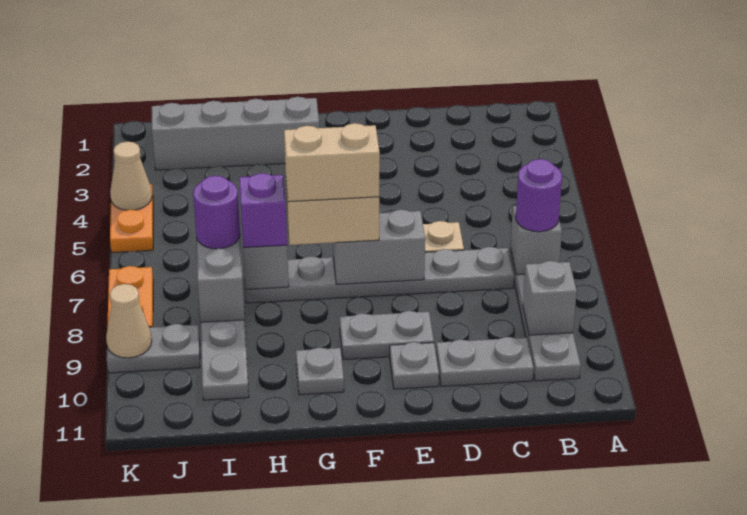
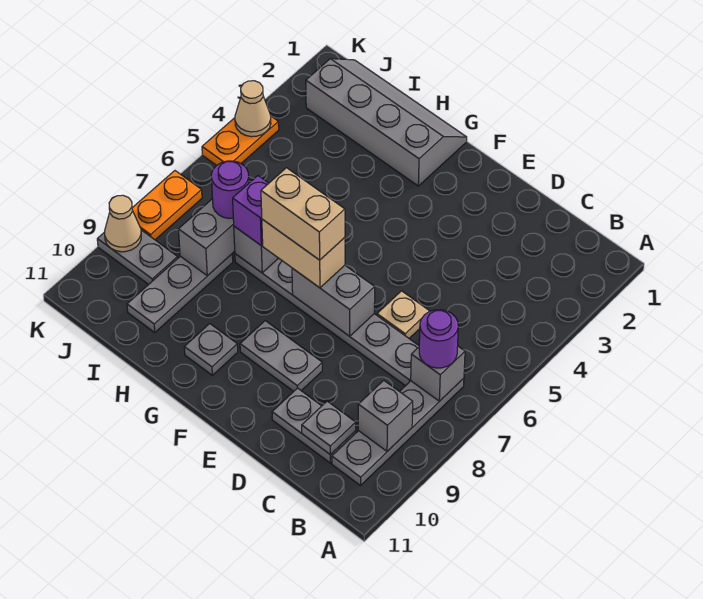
grey 1x1 plate [390,342,439,389] -> grey 1x1 plate moved to [302,401,356,455]

